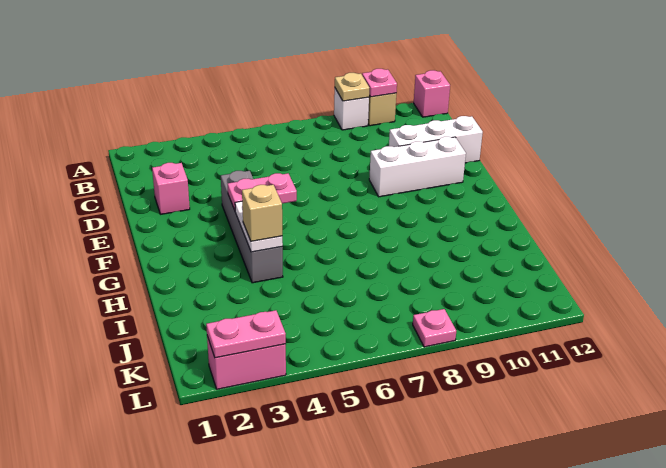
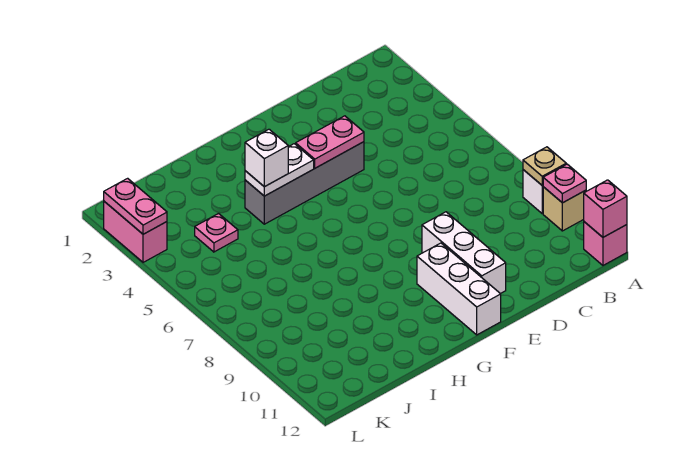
pink 1x1 brick [152,163,190,214] -> pink 1x1 brick moved to [584,180,627,237]
white 1x3 brick [389,116,483,163] -> white 1x3 brick moved to [417,243,501,335]
pink 1x2 plate [228,173,297,210] -> pink 1x2 plate turned to [296,116,364,168]
tan 1x1 brick [242,185,282,241] -> white 1x1 brick [245,129,288,187]
pink 1x1 plate [413,309,456,347] -> pink 1x1 plate moved to [195,214,238,252]

